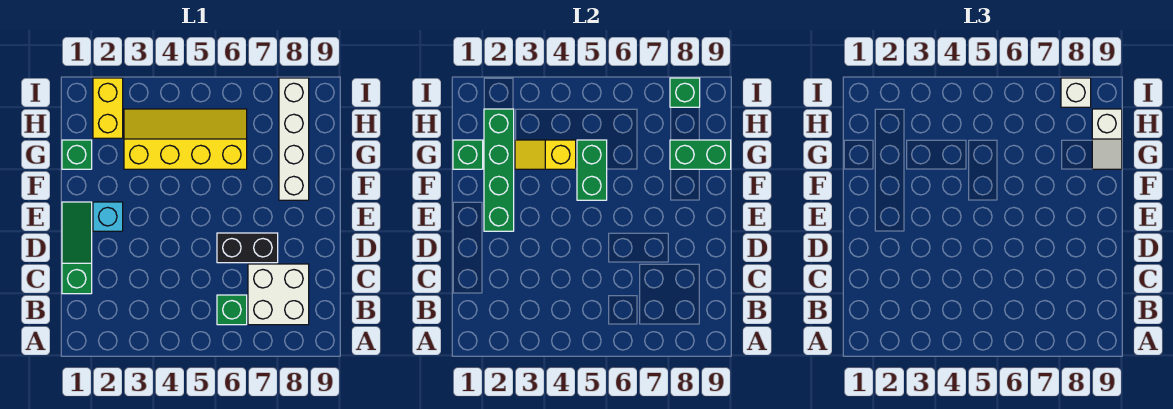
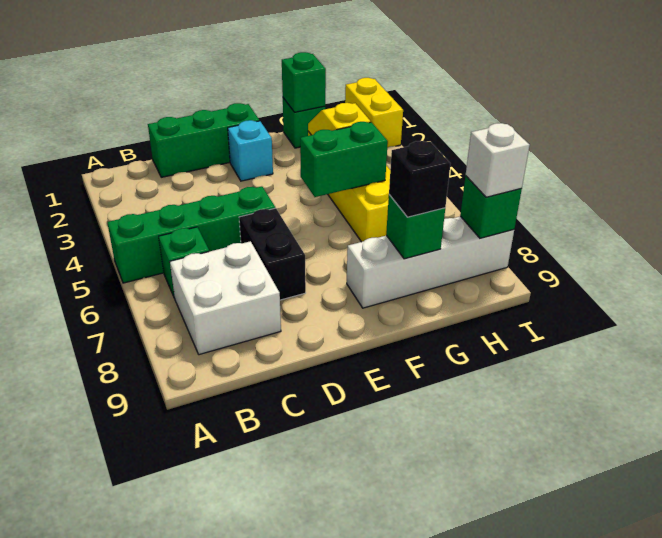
green 1x3 slope [62,202,92,294] -> green 1x3 brick [148,103,260,177]
green 1x4 brick [484,109,514,231] -> green 1x4 brick moved to [107,186,275,283]
green 1x2 brick [670,140,731,169] -> green 1x1 brick [386,195,445,259]
none -> black 1x1 brick [389,141,450,217]
white 1x2 slope [1092,109,1122,169] -> none
yellow 1x2 brick [93,78,123,138] -> yellow 1x2 brick turned to [345,78,403,147]

